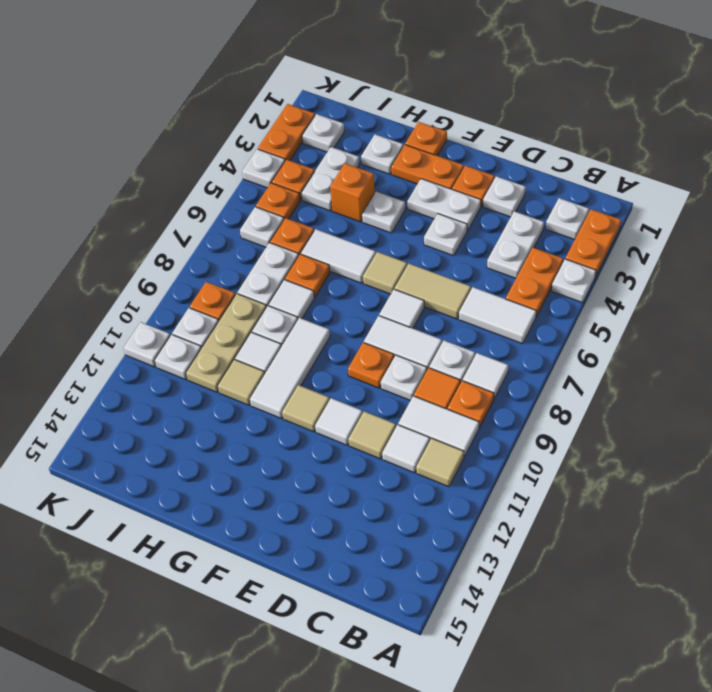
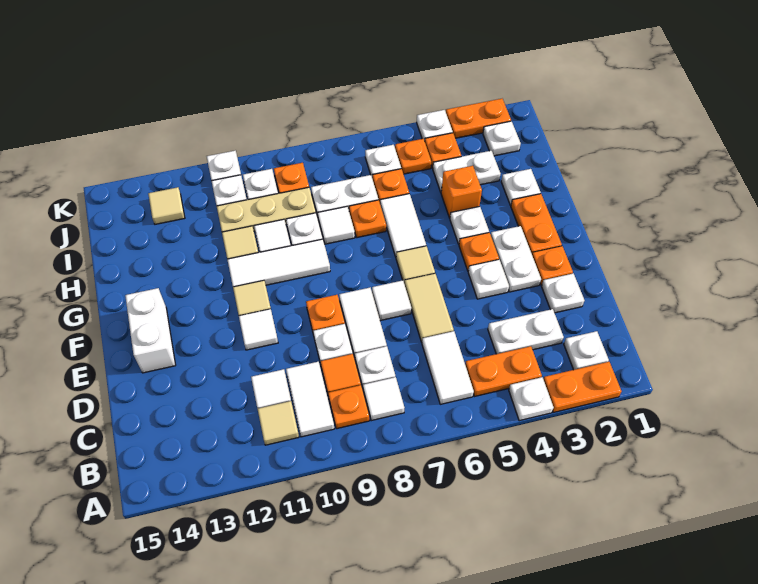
tan 1x1 tile [348,411,396,459] -> tan 1x1 tile moved to [148,187,185,224]
none -> white 1x2 brick [125,288,176,373]
orange 1x1 plate [405,122,447,156] -> orange 1x1 plate moved to [459,233,499,271]

